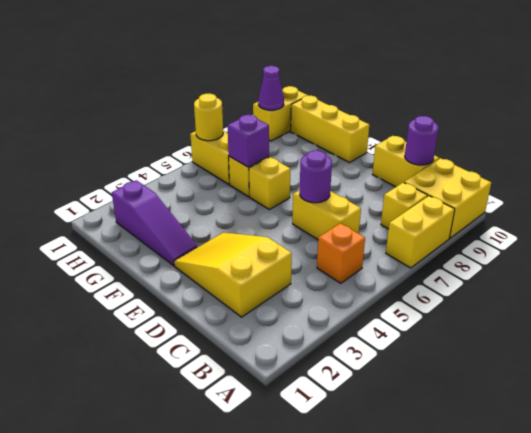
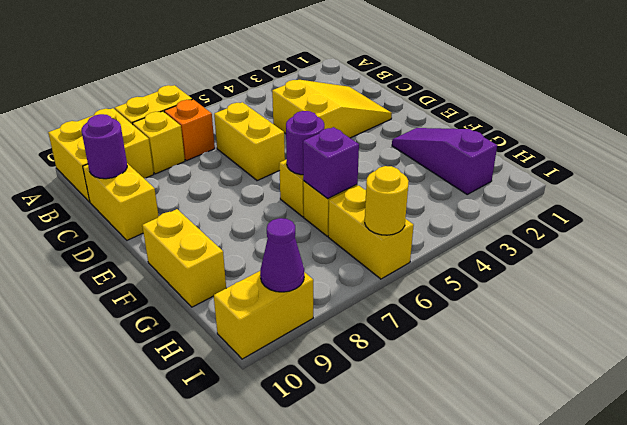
orange 1x1 brick [317,223,365,283] -> orange 1x1 brick moved to [164,99,215,161]
yellow 2x3 slope [174,232,292,317] -> yellow 2x3 slope turned to [272,80,392,138]
purple 1x1 round brick [300,150,332,203] -> purple 1x1 round brick moved to [286,111,324,175]
yellow 1x3 brick [291,96,369,163] -> yellow 1x2 brick [142,209,226,307]

